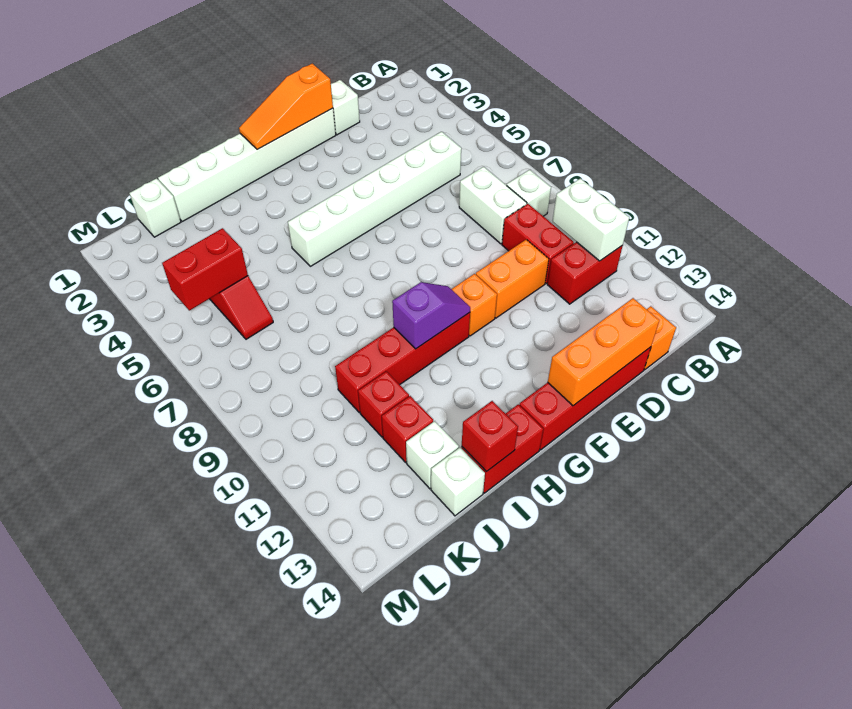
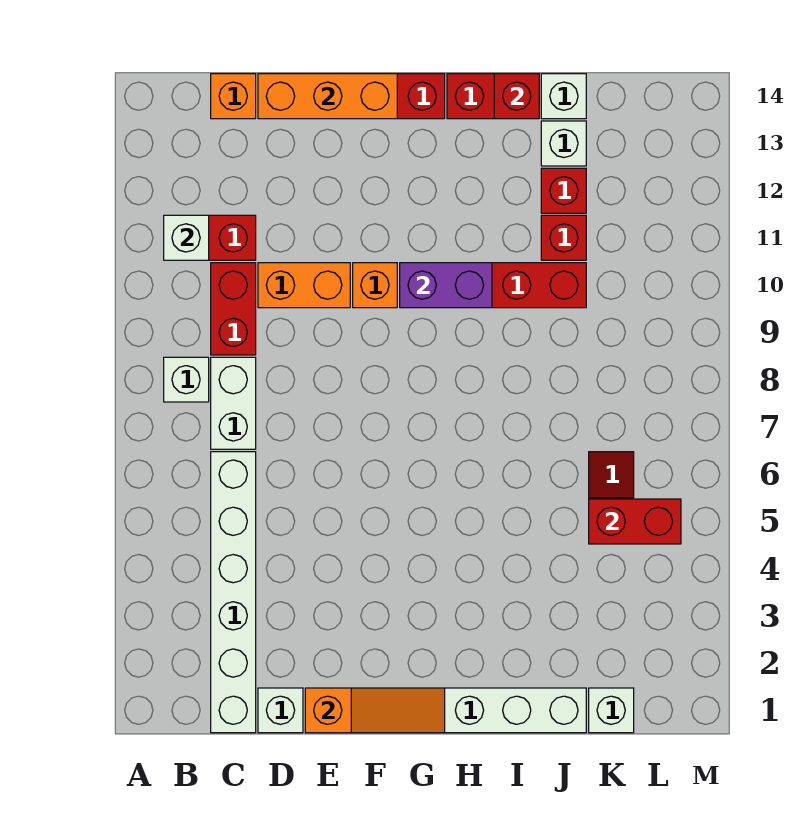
white 1x2 brick [552,179,629,261] -> white 1x1 brick [164,215,209,260]
white 1x6 brick [288,132,461,266] -> white 1x6 brick turned to [211,452,256,733]
purple 1x2 slope [392,282,470,349] -> purple 1x2 brick [400,263,492,308]

